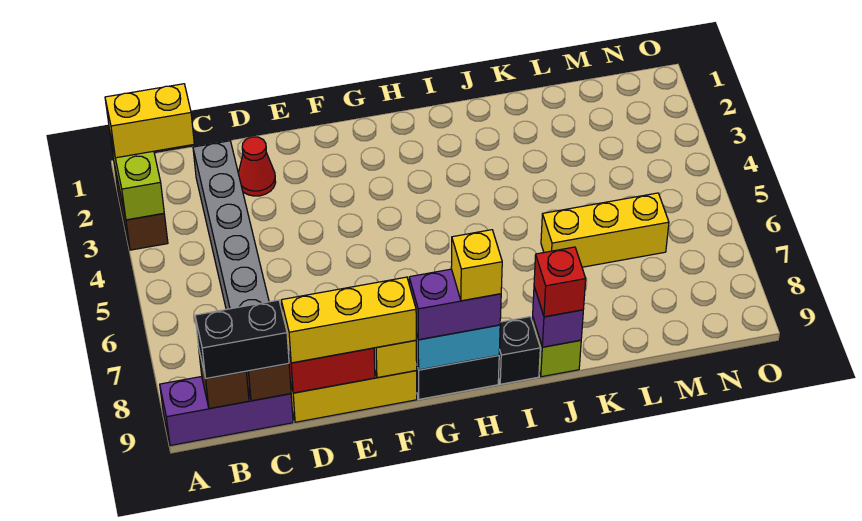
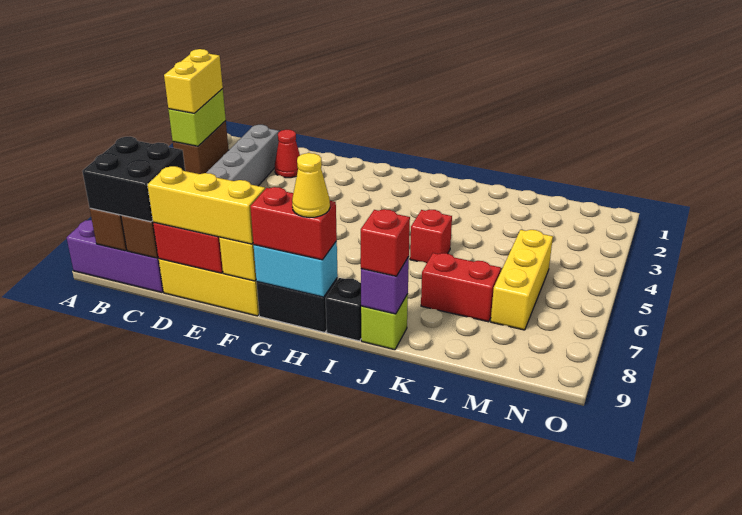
yellow 1x2 brick [105,84,194,158] -> yellow 1x2 brick turned to [164,49,223,113]
black 1x2 brick [195,300,289,378] -> black 2x2 brick [82,137,185,222]
purple 1x2 brick [409,269,501,340] -> red 1x2 brick [250,187,337,260]
yellow 1x1 brick [451,230,502,301] -> yellow 1x1 cone [292,153,330,217]
none -> red 1x1 brick [410,210,452,263]
yellow 1x3 brick [541,193,669,267] -> yellow 1x3 brick turned to [491,230,553,330]
none -> red 1x2 brick [421,253,501,322]

